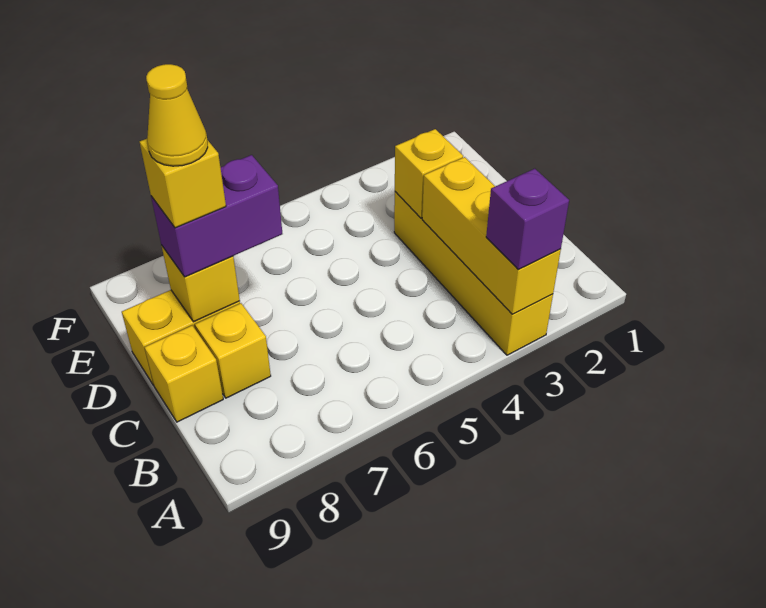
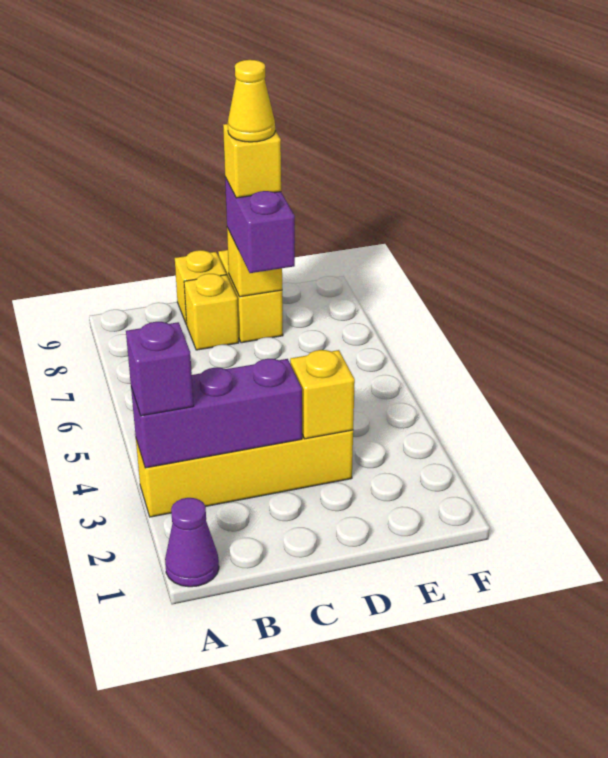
none -> purple 1x1 cone [165,498,219,587]
yellow 1x3 brick [422,157,561,314] -> purple 1x3 brick [131,359,302,468]

